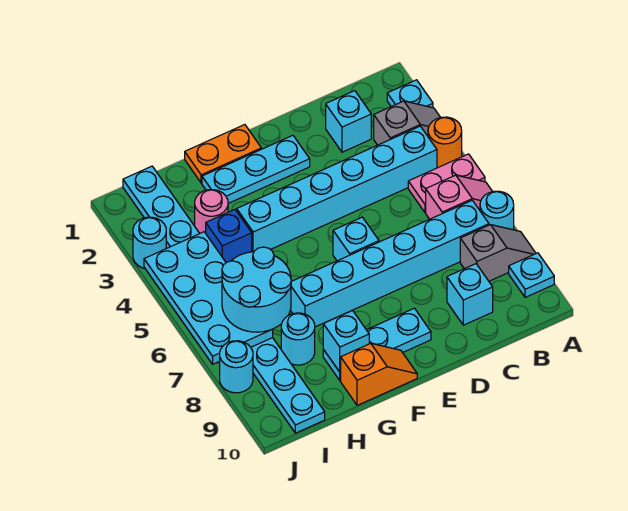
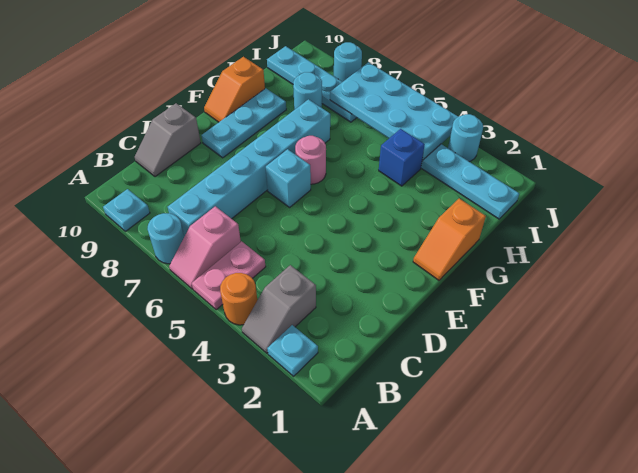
grey 1x2 slope [460,225,536,281] -> grey 1x2 slope moved to [135,103,201,177]
cyan 1x6 brick [237,126,437,252] -> none
cyan 1x1 brick [326,91,371,152] -> none
cyan 1x1 brick [447,264,493,325] -> none
cyan 1x3 plate [202,135,310,203] -> none
orange 1x2 plate [185,125,261,183] -> orange 1x2 slope [413,199,486,280]
cyan 1x1 brick [323,311,369,372] -> none
pink 1x1 round brick [195,190,228,233] -> pink 1x1 round brick moved to [295,136,326,184]
cyan 2x2 round brick [222,247,291,332] -> none

